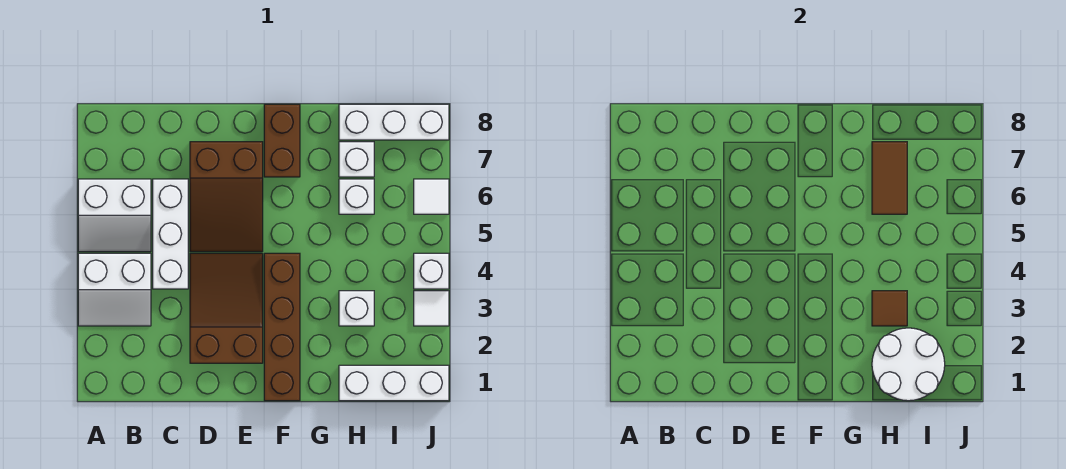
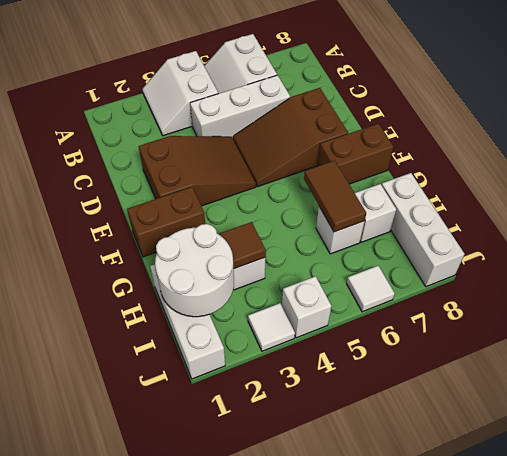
brown 1x4 brick [264,253,300,401] -> brown 1x2 brick [127,187,205,257]
brown 1x2 tile [872,142,907,214] -> brown 1x2 tile turned to [304,161,366,232]

